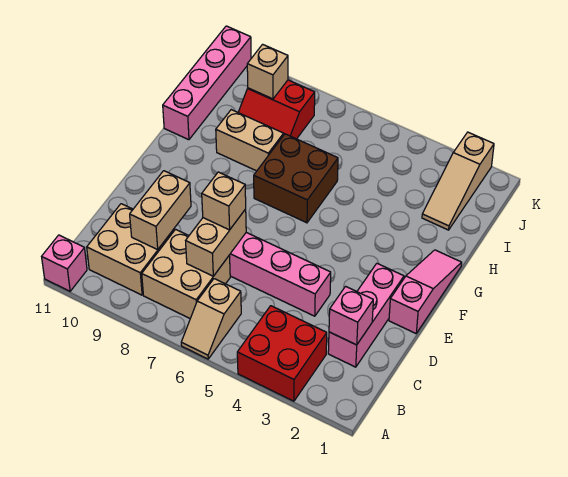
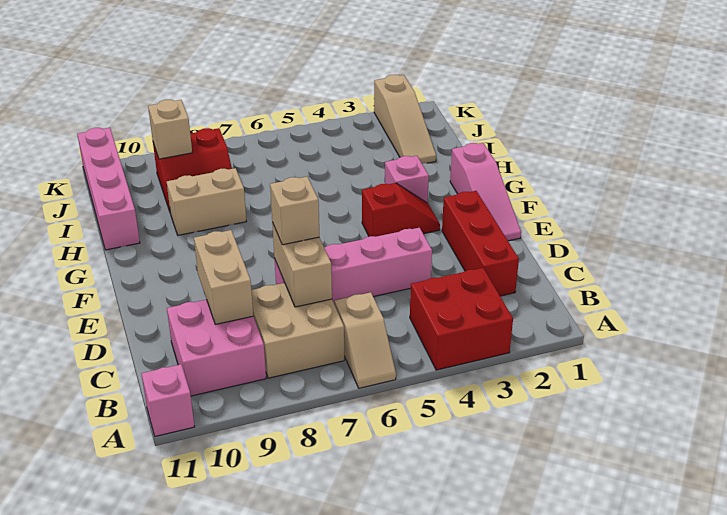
tan 2x2 brick [87,204,174,295] -> pink 2x2 brick [167,299,266,396]
pink 1x3 brick [328,264,404,367] -> red 1x3 brick [442,191,519,296]
pink 1x1 brick [329,286,373,345] -> pink 1x1 brick moved to [385,156,429,203]
pink 1x3 slope [389,250,462,333] -> pink 1x3 slope turned to [450,143,521,241]
none -> red 1x2 slope [362,183,440,237]
brown 2x2 brick [254,134,338,223] -> none

